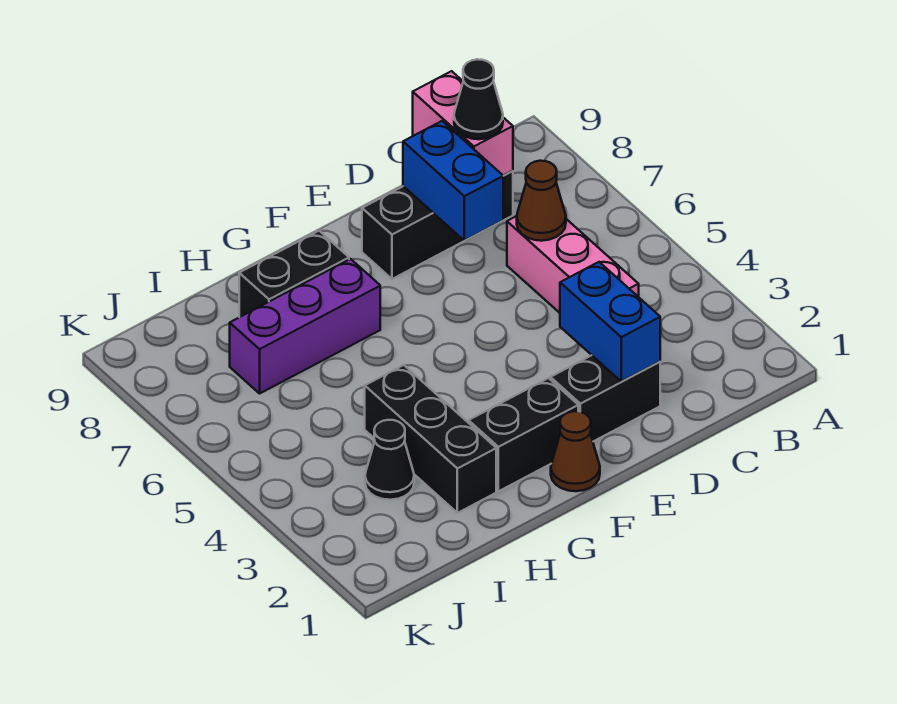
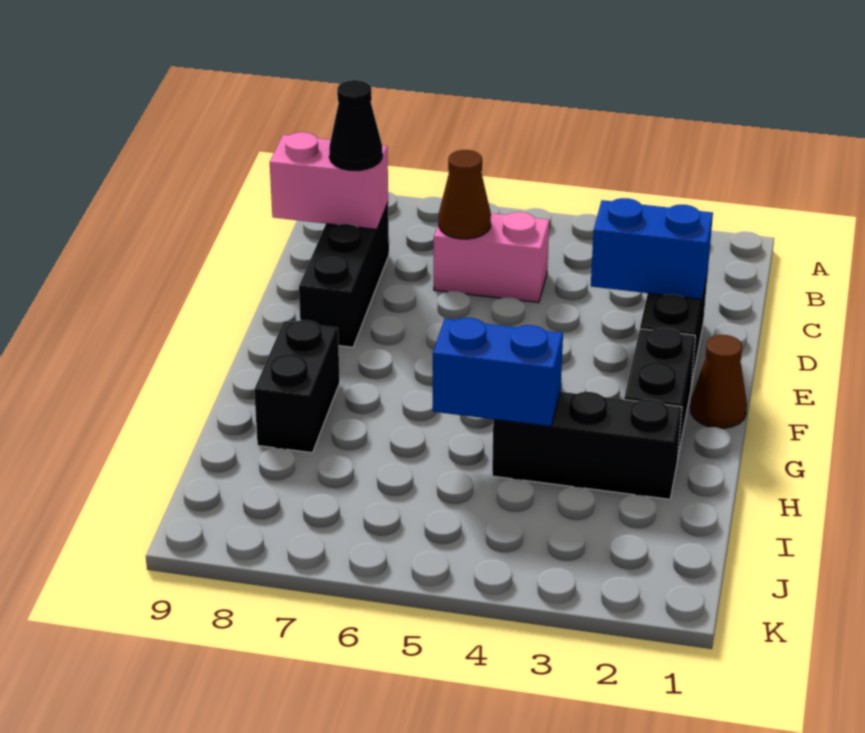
pink 1x3 brick [507,216,639,313] -> pink 1x2 brick [434,212,549,303]
blue 1x2 brick [403,121,503,241] -> blue 1x2 brick moved to [433,318,563,427]
purple 1x3 brick [230,259,380,393] -> none
black 1x1 cone [365,420,414,500] -> none

